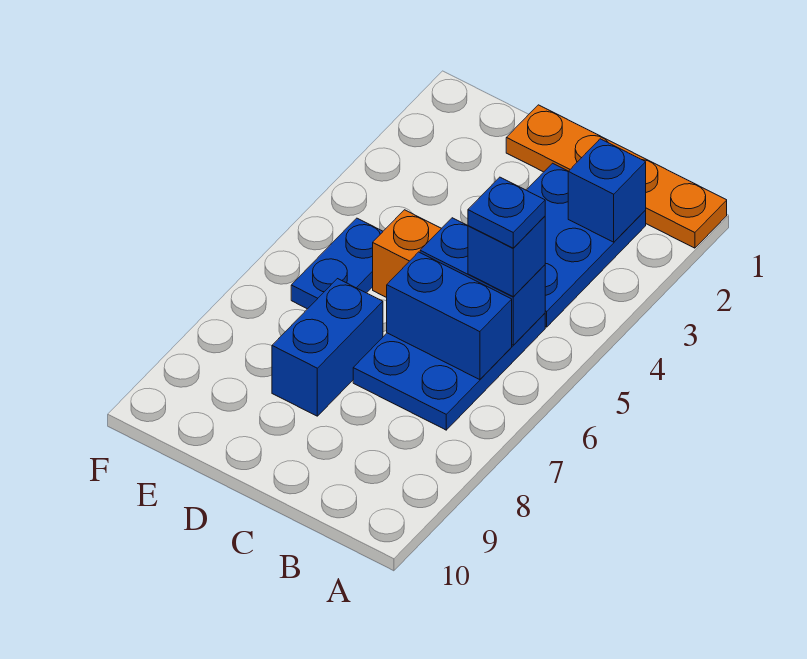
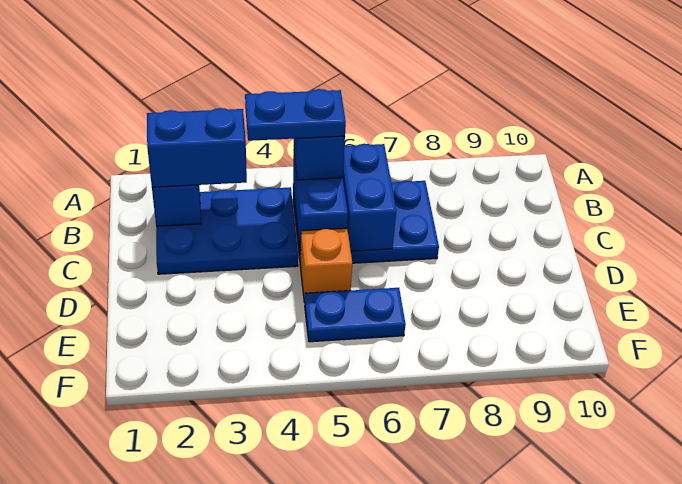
orange 1x4 plate [506,105,727,248] -> none
blue 1x1 plate [468,177,545,248] -> blue 1x2 plate [245,89,346,141]
blue 1x2 brick [272,279,383,416] -> blue 1x2 brick moved to [147,108,247,187]

